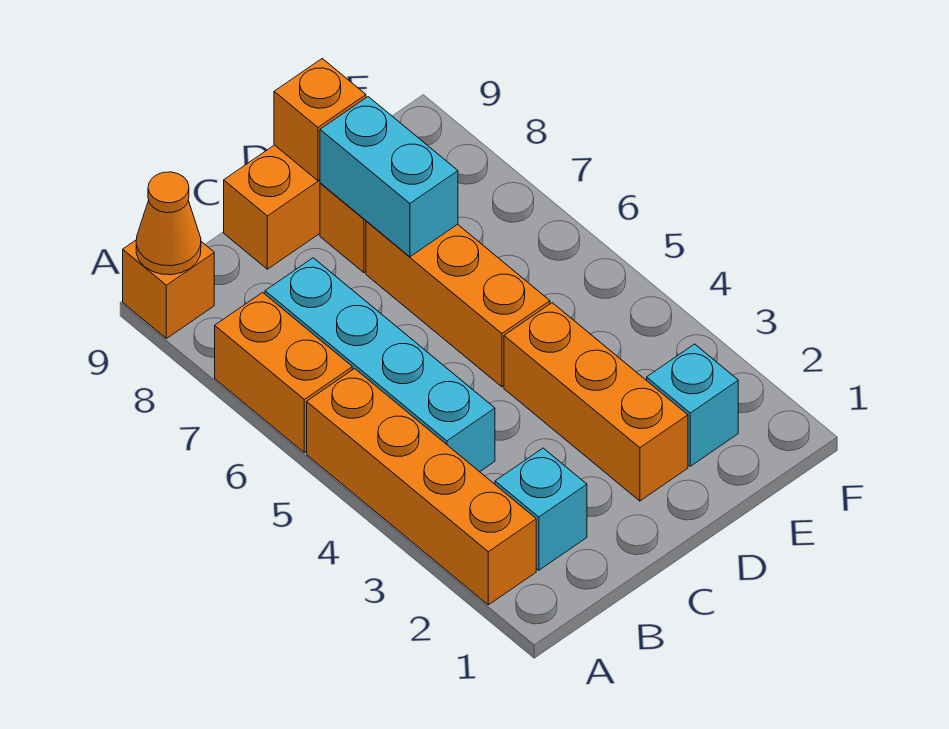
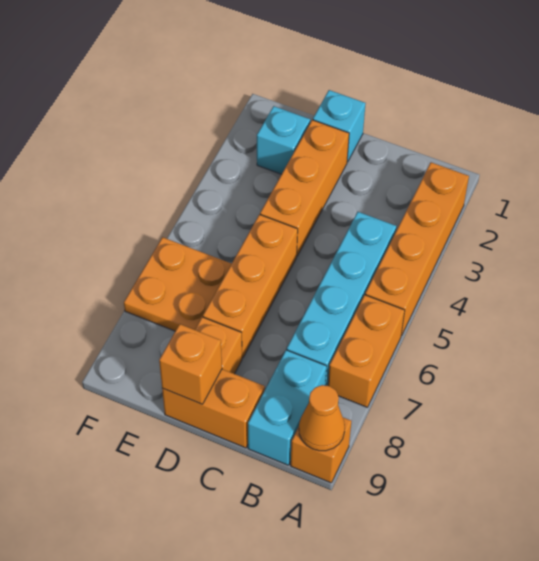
cyan 1x1 brick [495,448,587,570] -> cyan 1x1 brick moved to [313,90,366,162]
cyan 1x2 brick [320,97,458,257] -> cyan 1x2 brick moved to [248,350,326,465]
none -> orange 2x2 plate [124,237,231,331]

